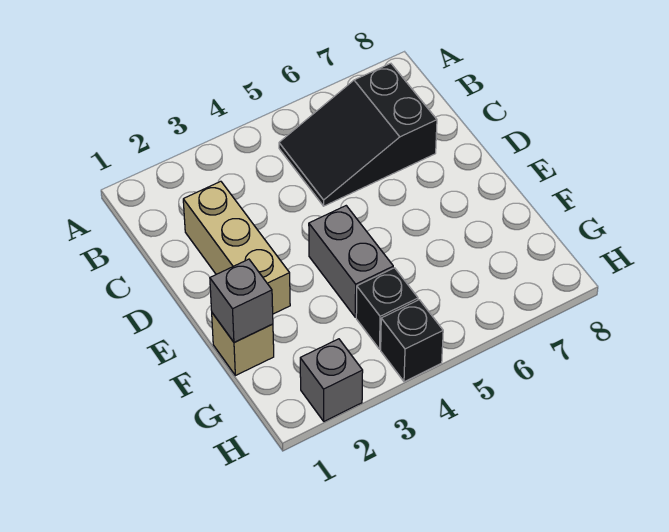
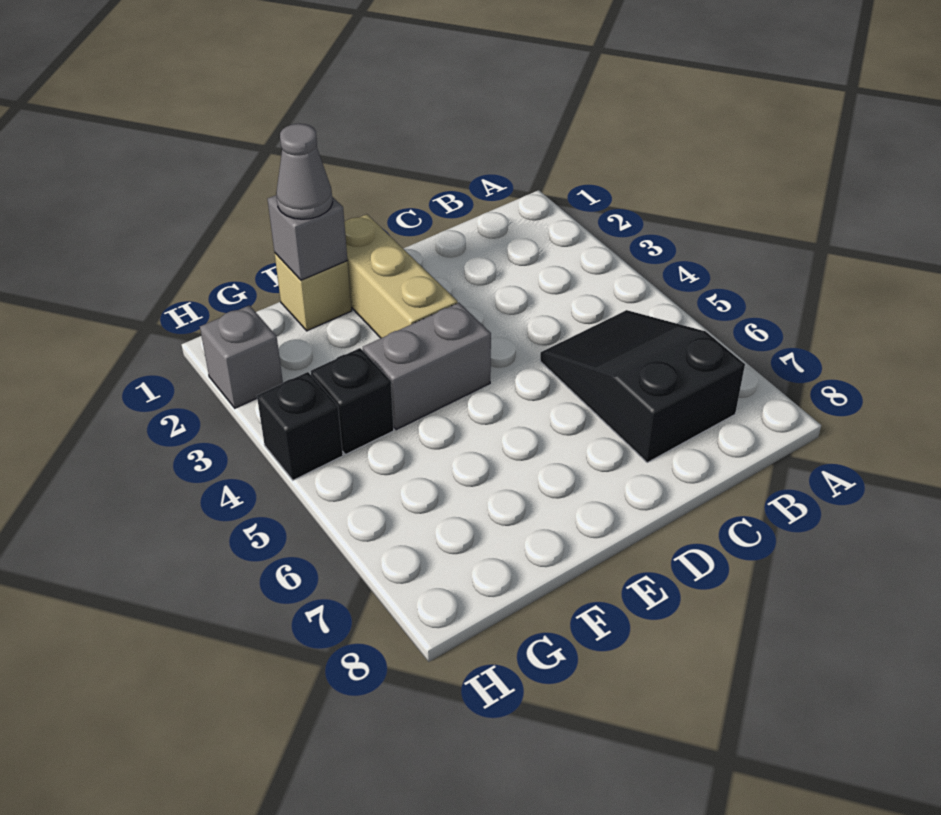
tan 1x3 brick [183,181,290,314] -> tan 1x3 brick turned to [344,214,458,338]
none -> grey 1x1 cone [276,124,333,219]

